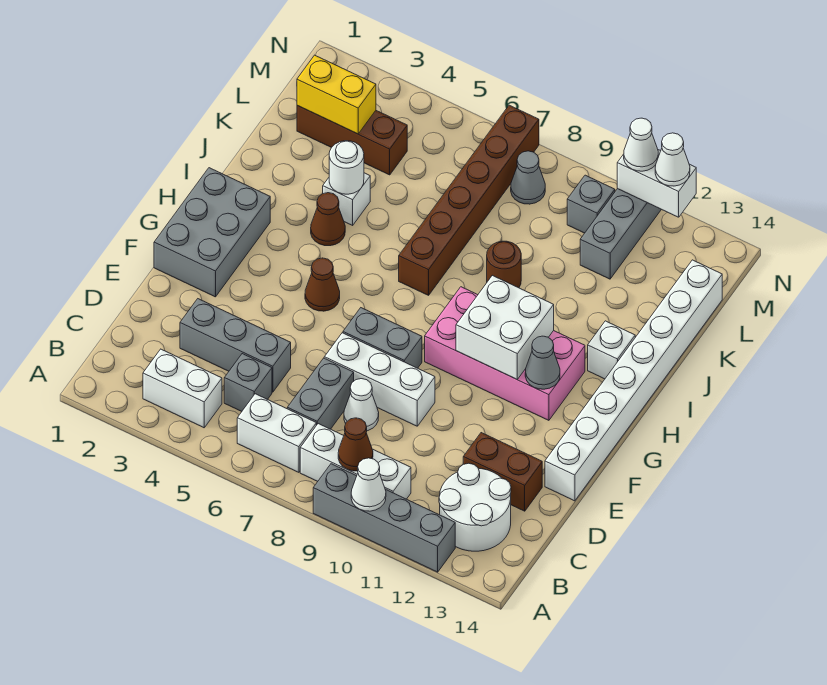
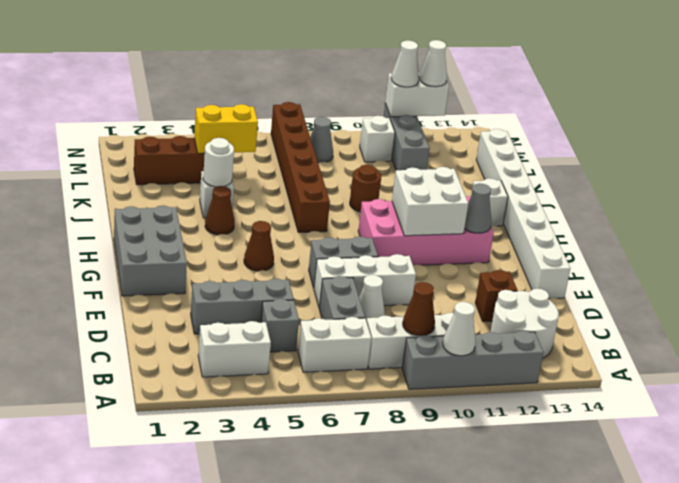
brown 1x2 brick [463,433,542,511] -> brown 1x1 brick [475,270,517,322]
yellow 1x2 brick [297,55,376,134] -> yellow 1x2 brick moved to [194,104,258,153]
grey 1x1 brick [567,175,615,233] -> white 1x1 brick [360,116,395,162]

